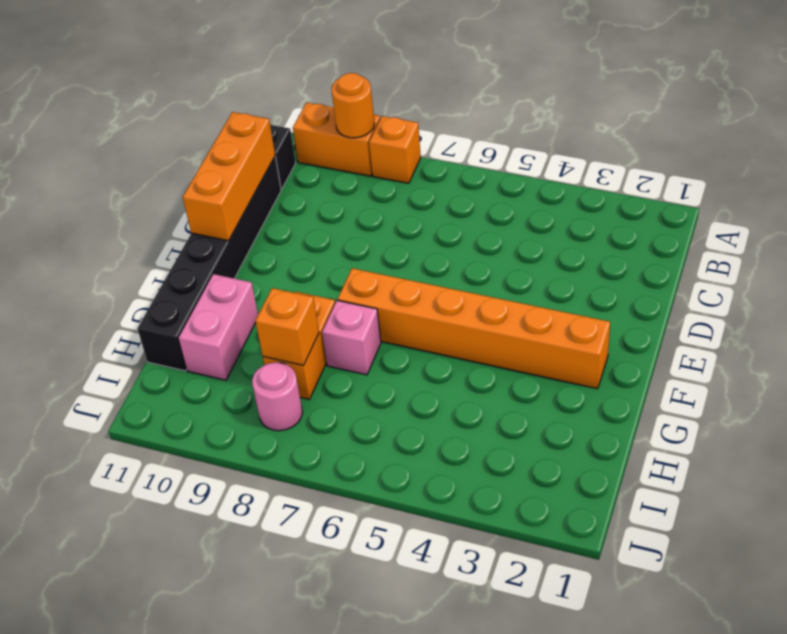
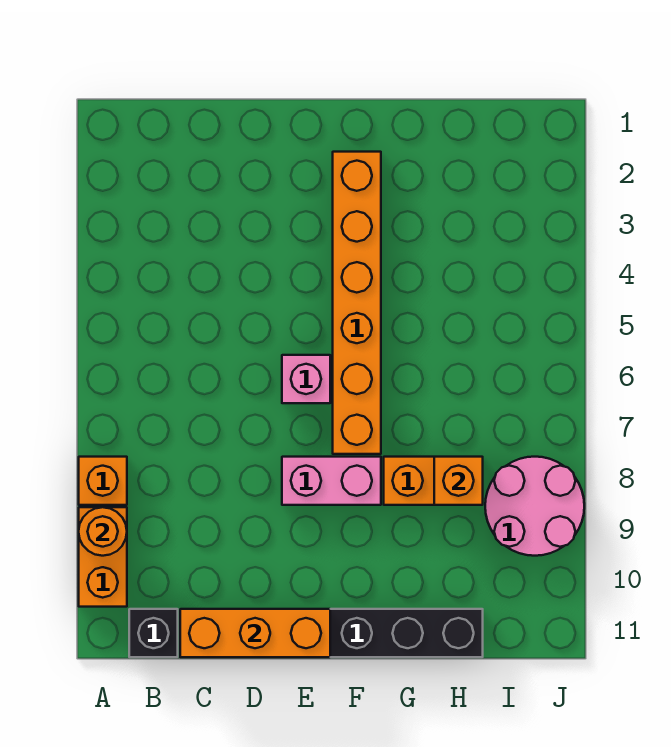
pink 1x1 brick [322,300,381,375] -> pink 1x1 brick moved to [282,355,330,403]
pink 1x2 brick [179,274,258,380] -> pink 1x2 brick moved to [282,457,381,505]
pink 1x1 round brick [252,362,302,431] -> pink 2x2 round brick [485,457,584,556]

